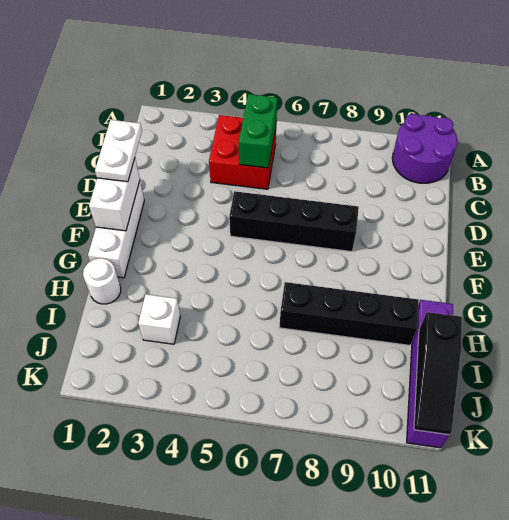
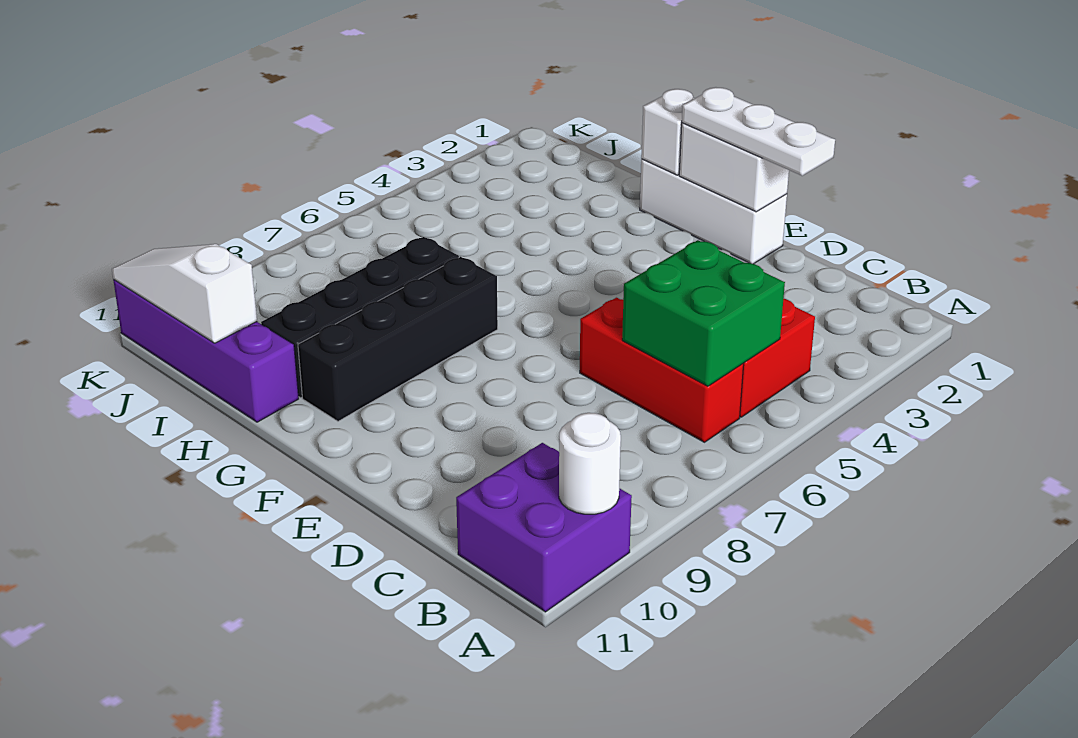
purple 2x2 round brick [392,114,457,183] -> purple 2x2 brick [456,443,632,612]
green 1x2 brick [239,94,277,168] -> green 2x2 brick [622,240,785,386]
none -> red 1x3 brick [580,298,744,442]
white 1x2 plate [95,120,142,182] -> white 1x3 plate [682,87,835,176]
black 1x4 brick [229,191,359,252] -> black 1x4 brick moved to [298,257,498,421]
white 1x1 round brick [83,258,121,304] -> white 1x1 round brick moved to [559,413,621,514]
white 1x1 brick [138,294,180,344] -> white 1x1 brick moved to [641,89,694,175]
black 1x3 slope [414,312,462,435] -> white 1x3 slope [112,244,257,343]

